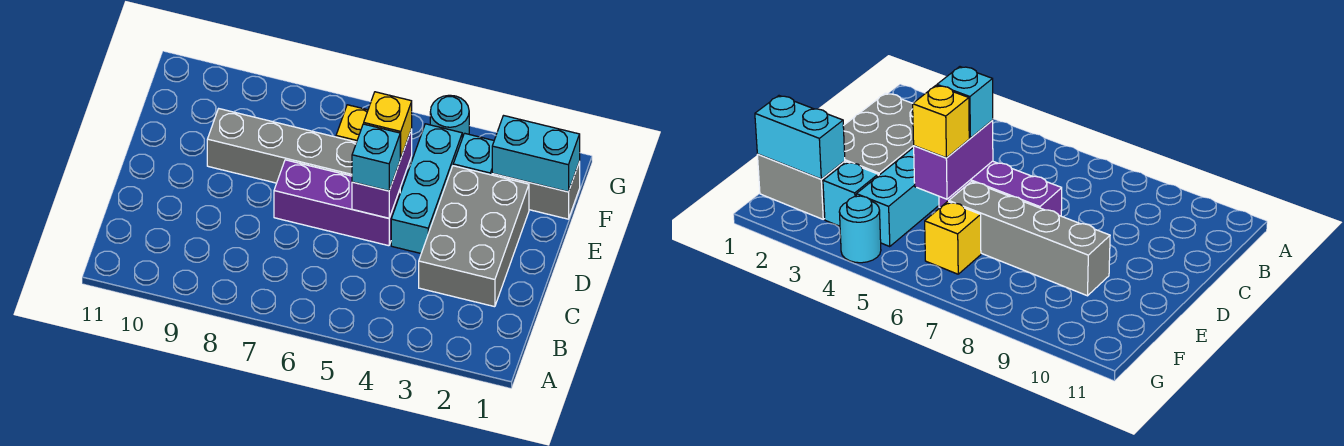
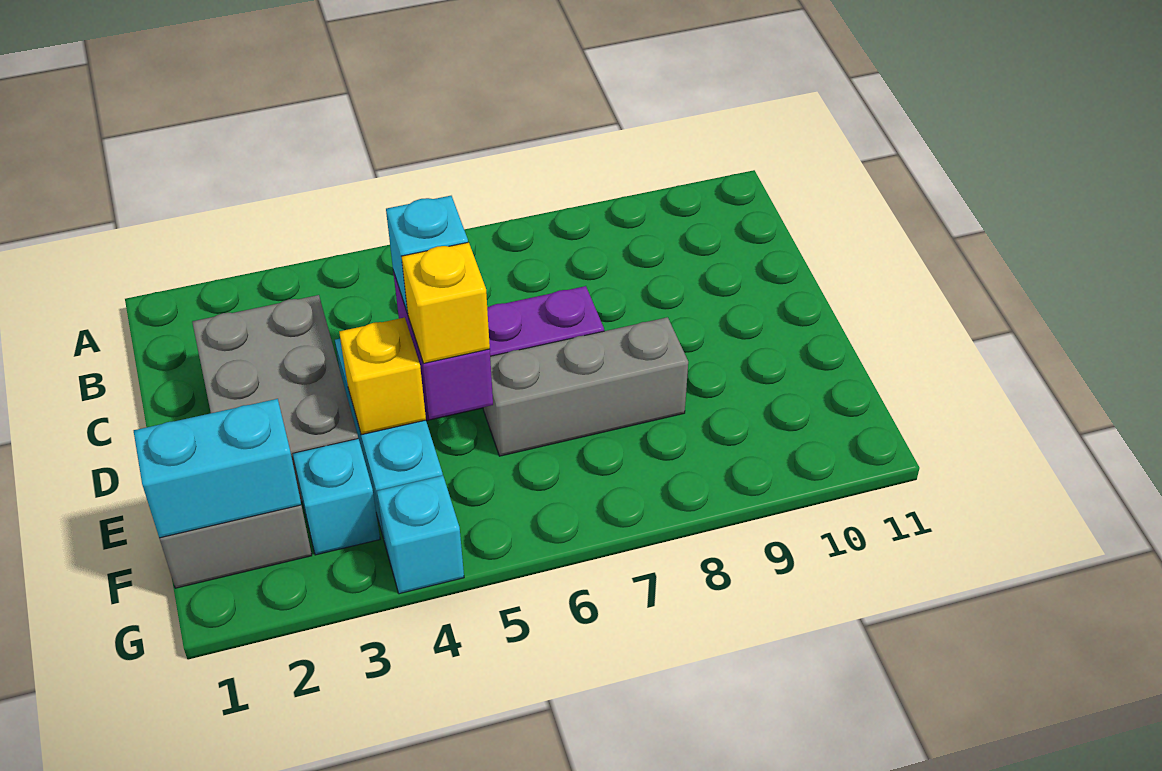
grey 1x4 brick [207,109,357,183] -> grey 1x3 brick [483,317,688,456]
yellow 1x1 brick [336,105,368,142] -> yellow 1x1 brick moved to [339,317,426,435]
cyan 1x1 round brick [430,95,469,138] -> cyan 1x1 brick [377,476,464,594]

